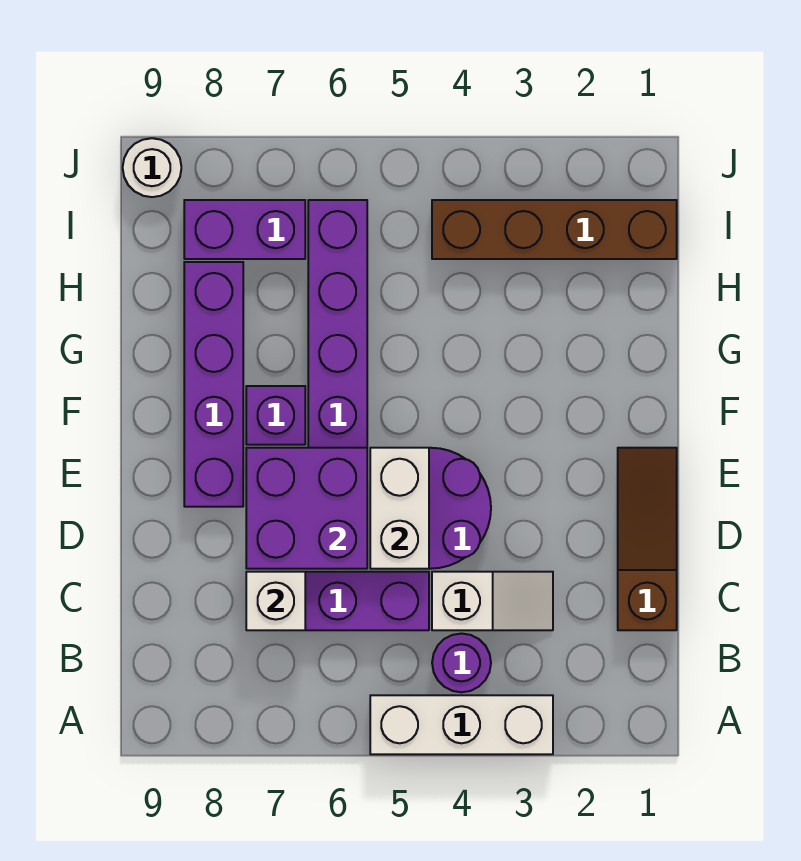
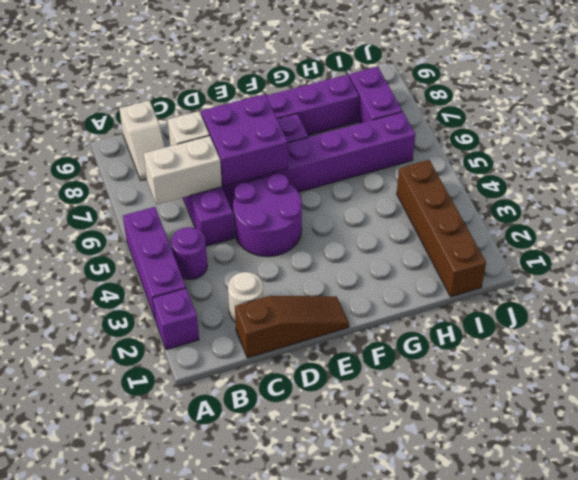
none -> purple 1x1 brick [153,288,199,350]
white 1x3 brick [370,695,553,754] -> purple 1x3 brick [123,207,186,321]
white 1x2 slope [432,572,553,630] -> white 1x2 slope moved to [119,100,165,180]
white 1x2 brick [370,448,429,569] -> white 1x2 brick moved to [144,136,222,205]
white 1x1 round brick [123,138,181,197] -> white 1x1 round brick moved to [228,272,263,322]

